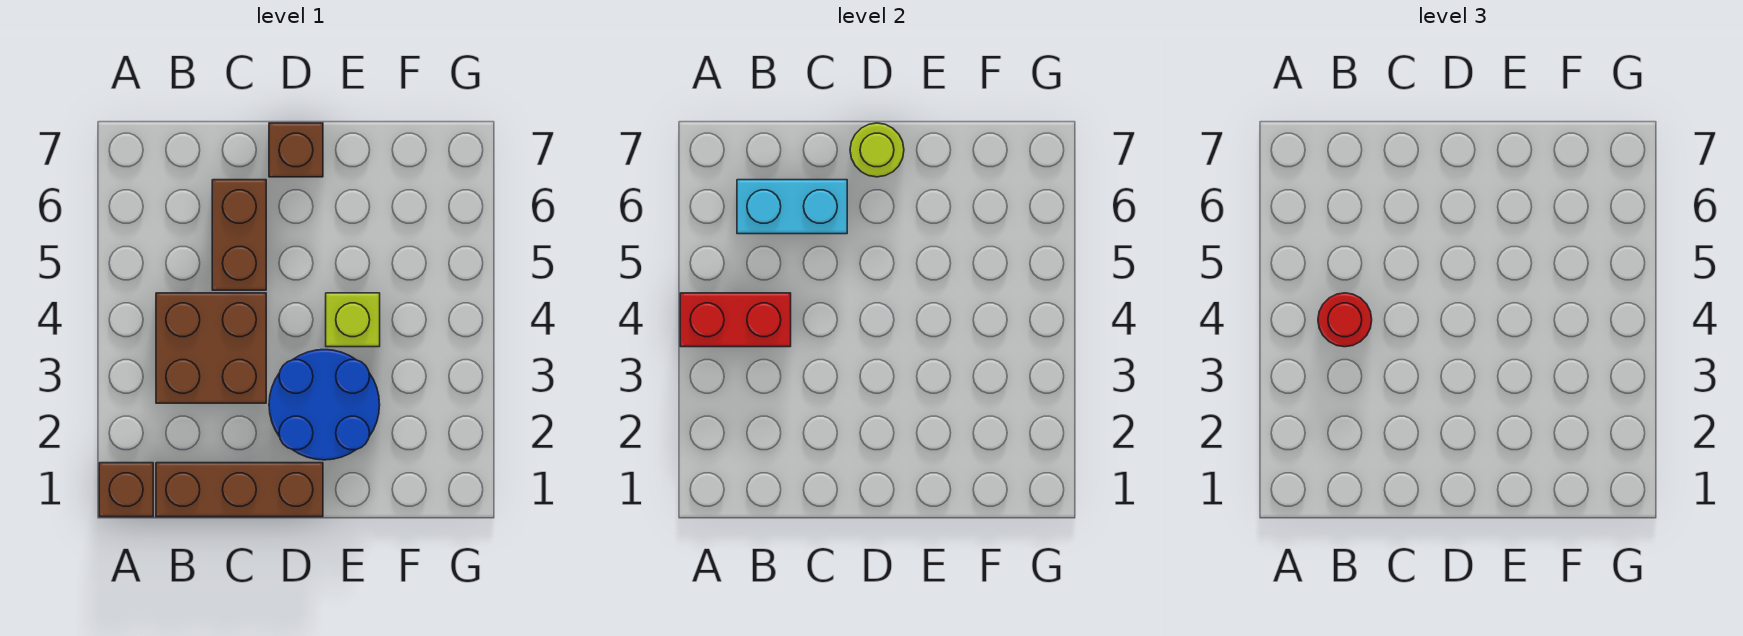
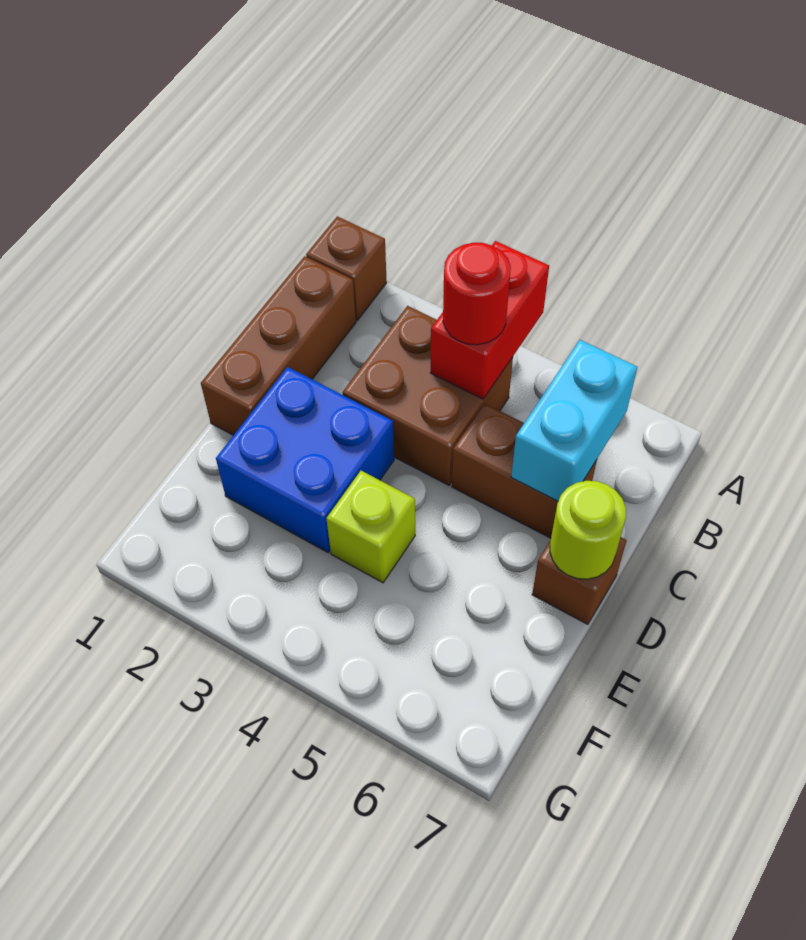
blue 2x2 round brick [269,350,380,460] -> blue 2x2 brick [216,367,394,553]

